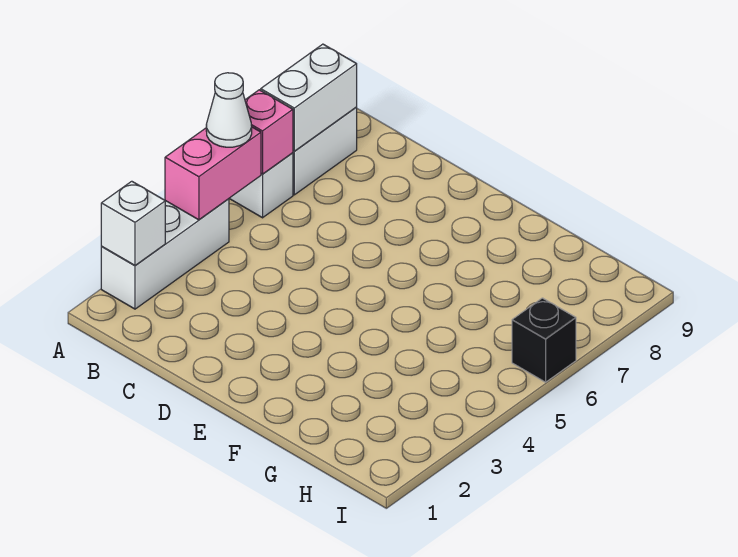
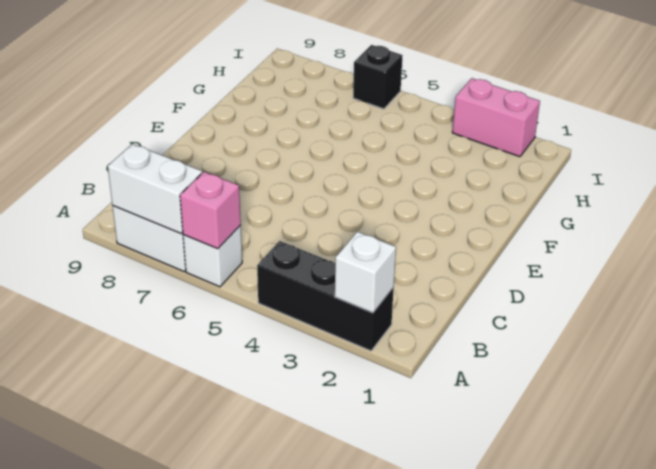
white 1x3 brick [101,199,229,309] -> black 1x3 brick [257,241,394,351]
pink 1x2 brick [165,127,261,220] -> pink 1x2 brick moved to [452,78,540,157]
white 1x1 cone [206,73,252,147] -> none

